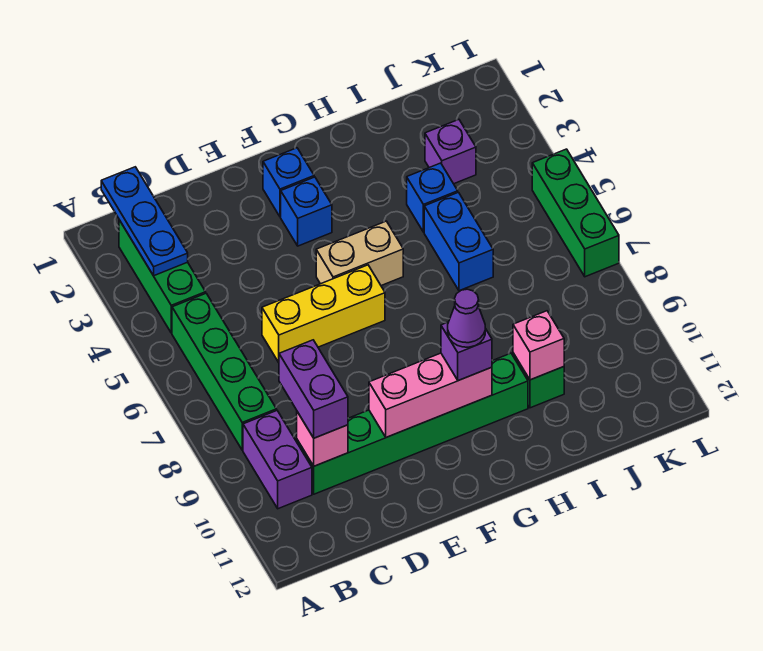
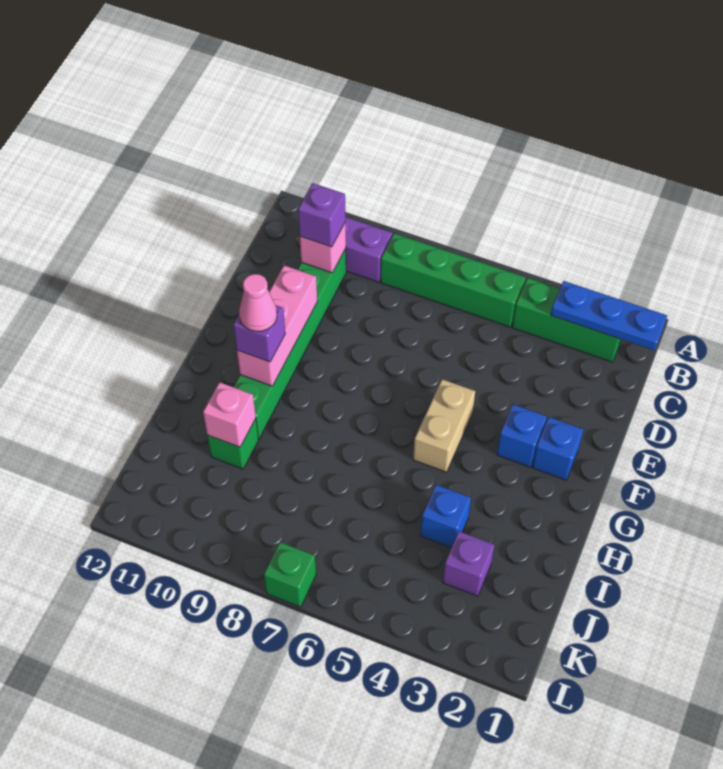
purple 1x2 brick [279,340,348,438] -> purple 1x1 brick [298,183,346,247]
yellow 1x3 brick [262,265,385,362] -> none
purple 1x1 cone [448,289,485,347] -> pink 1x1 cone [239,274,277,332]
blue 1x2 brick [424,192,493,291] -> none
green 1x3 brick [532,149,619,277] -> green 1x1 brick [264,542,316,607]

